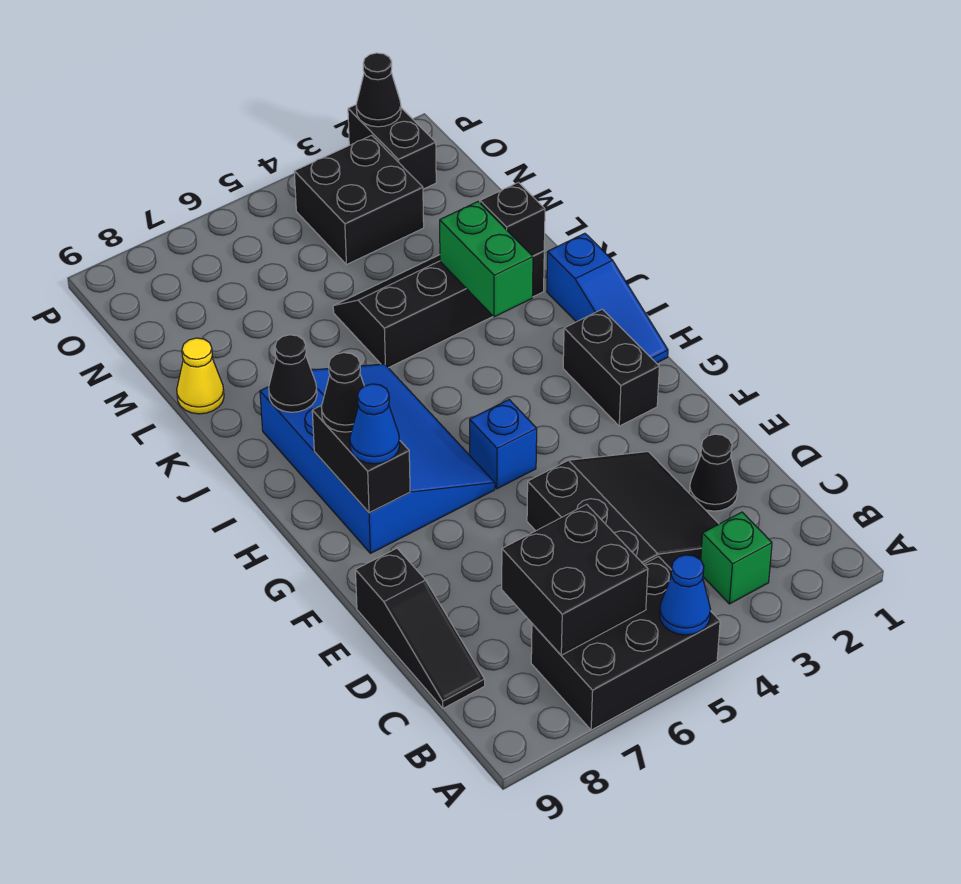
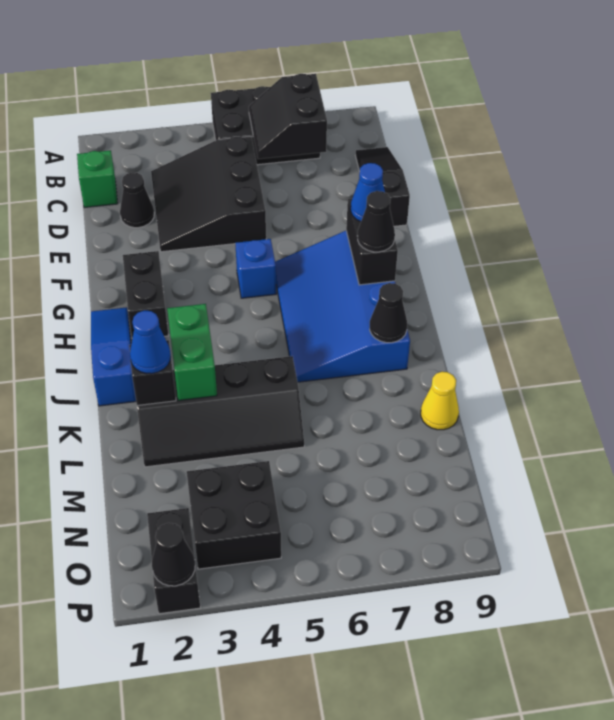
blue 1x1 cone [659,555,710,635] -> blue 1x1 cone moved to [130,310,171,374]
green 1x1 brick [701,512,772,604] -> green 1x1 brick moved to [77,150,118,208]
black 2x2 brick [502,505,648,655] -> black 2x2 slope [249,74,327,159]

